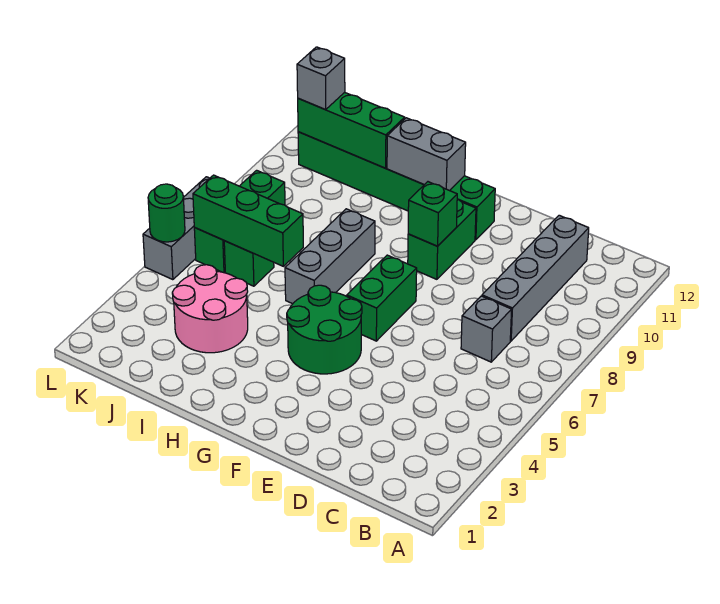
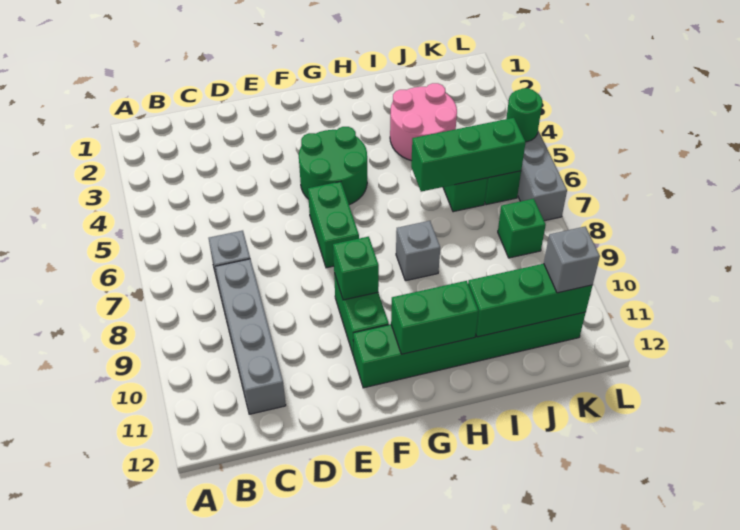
grey 1x2 brick [387,118,466,191] -> green 1x2 brick [391,281,478,354]
grey 1x3 brick [285,209,375,304] -> grey 1x1 brick [396,221,440,281]

